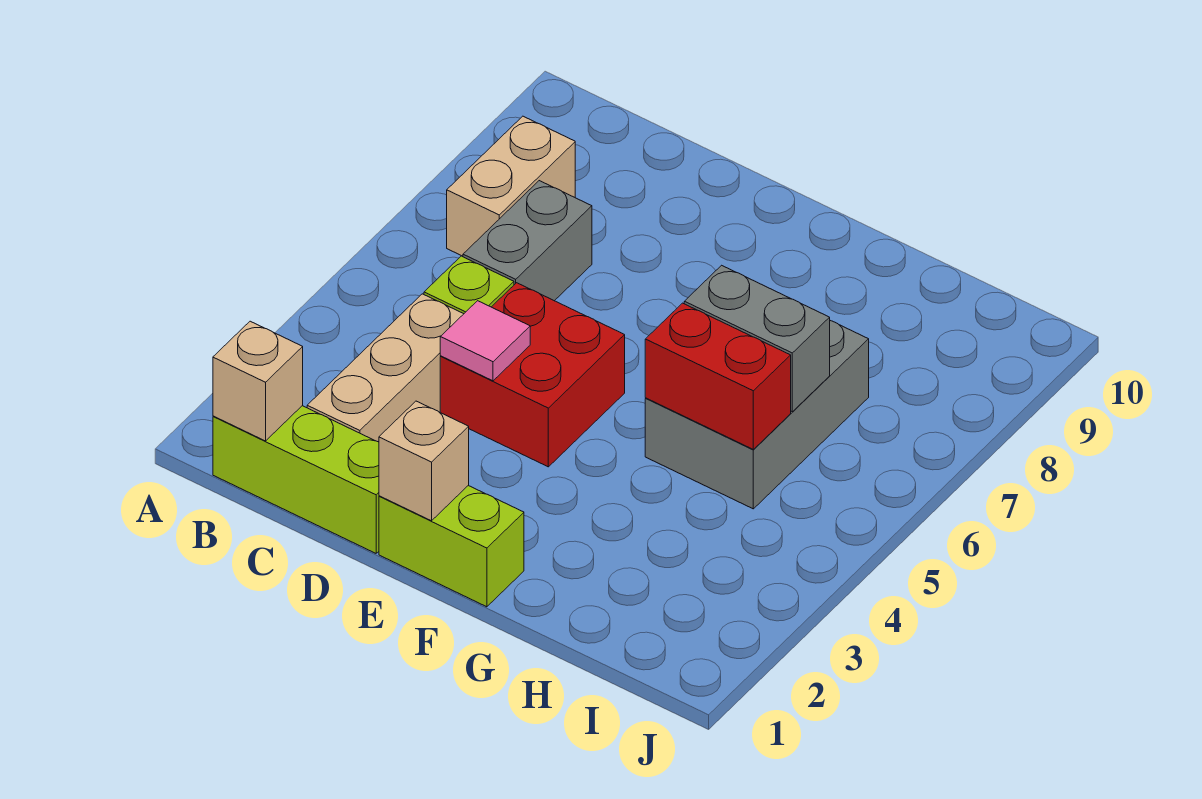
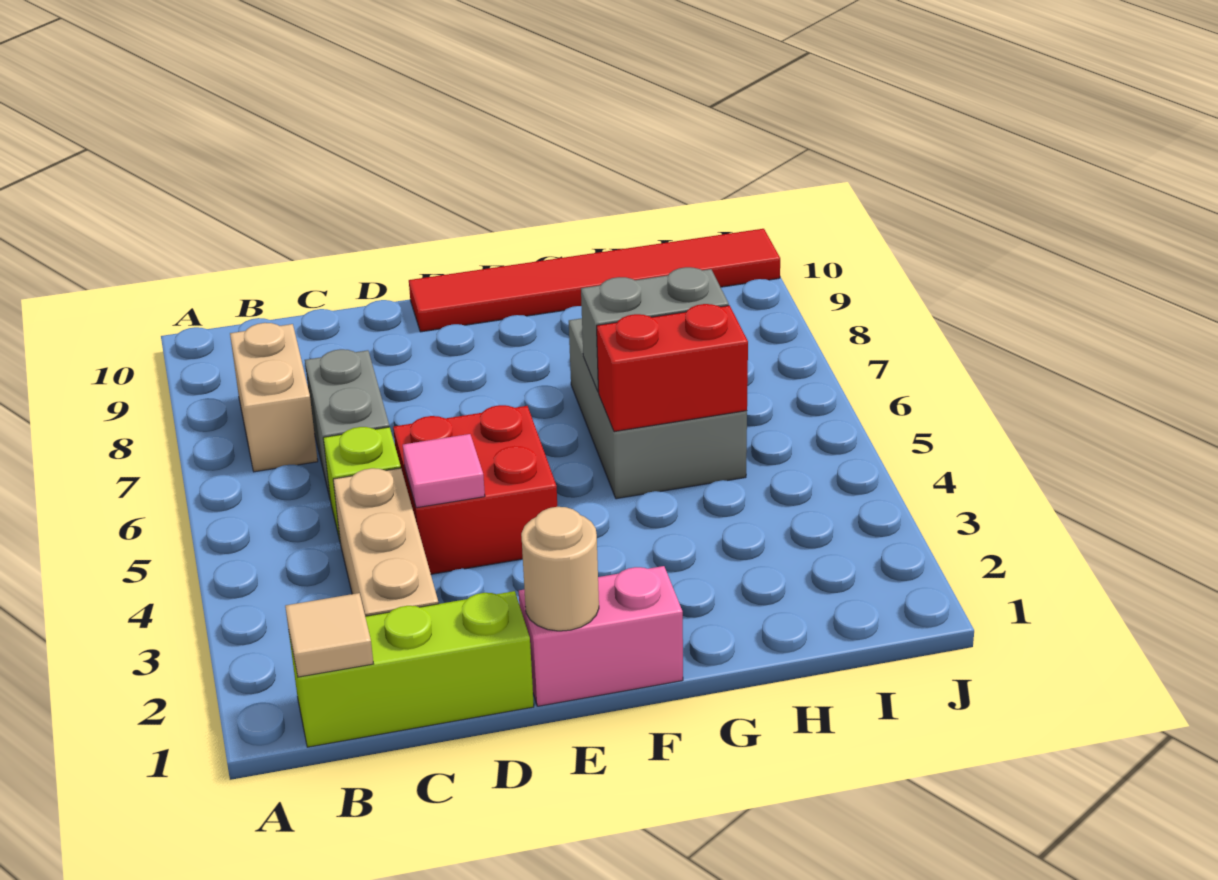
tan 1x1 brick [213,321,303,441] -> tan 1x1 tile [285,593,373,677]
lime 1x2 brick [379,486,524,607] -> pink 1x2 brick [519,566,683,706]
tan 1x1 brick [379,401,469,521] -> tan 1x1 round brick [521,507,599,631]
none -> red 1x6 tile [409,229,780,332]

